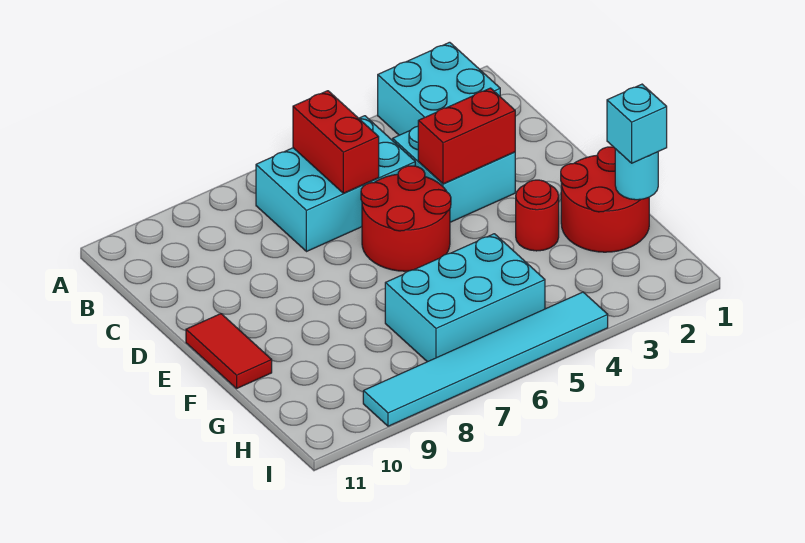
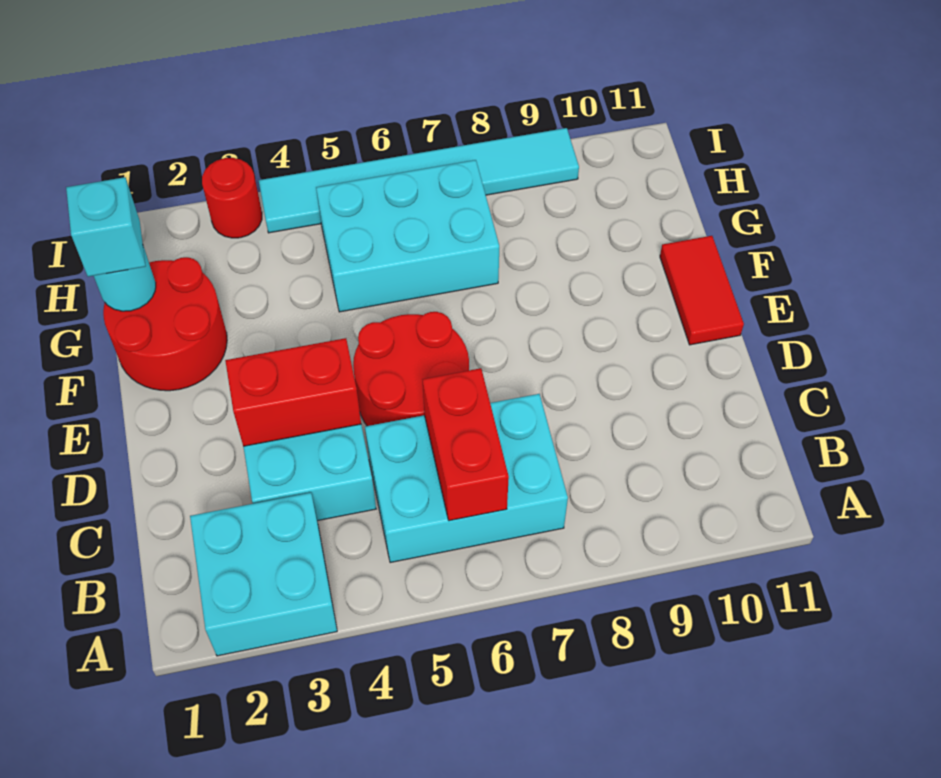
red 1x1 round brick [516,180,559,251] -> red 1x1 round brick moved to [202,158,262,238]

